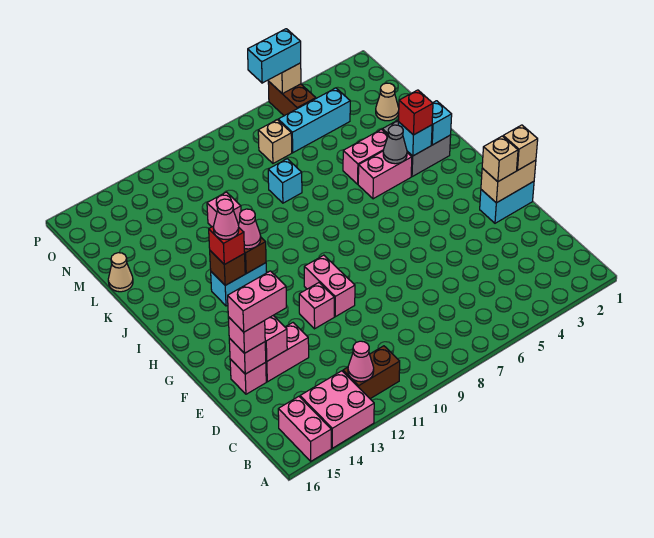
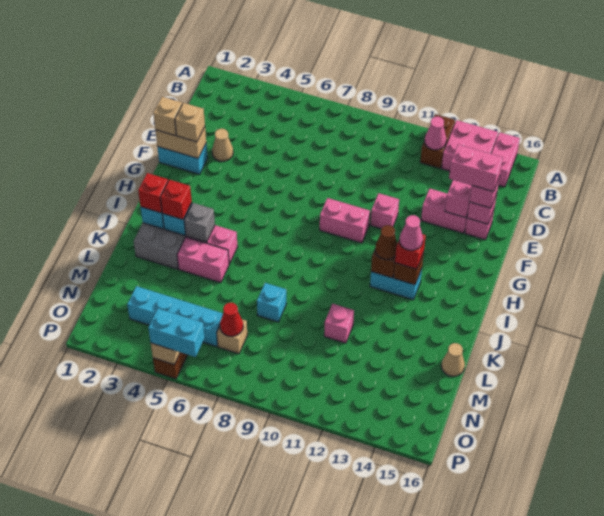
brown 1x2 brick [343,346,400,399] -> brown 1x2 brick turned to [420,114,455,168]
pink 1x2 brick [304,255,355,317] -> pink 1x2 brick turned to [320,198,370,243]
pink 1x1 cone [238,209,261,249] -> brown 1x1 cone [375,225,397,260]
none -> red 1x1 brick [138,173,168,213]
grey 1x1 cone [383,125,407,164] -> grey 1x1 brick [184,203,215,242]
tan 1x1 cone [376,83,399,121] -> tan 1x1 cone moved to [212,129,233,161]
cyan 1x3 brick [278,88,350,153] -> cyan 1x4 brick [127,286,223,347]
none -> red 1x1 cone [220,303,243,336]

